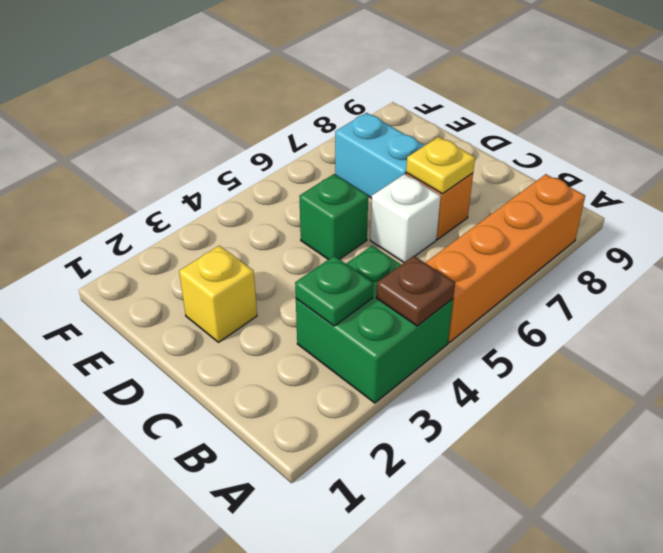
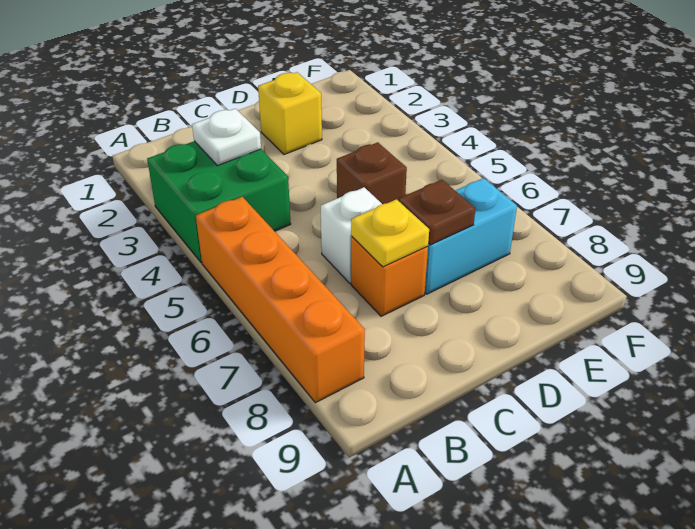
brown 1x1 plate [376,256,455,326] -> brown 1x1 plate moved to [399,180,476,245]
green 1x1 plate [295,256,373,326] -> white 1x1 plate [192,109,261,166]
green 1x1 brick [299,174,368,260] -> brown 1x1 brick [337,142,407,204]

